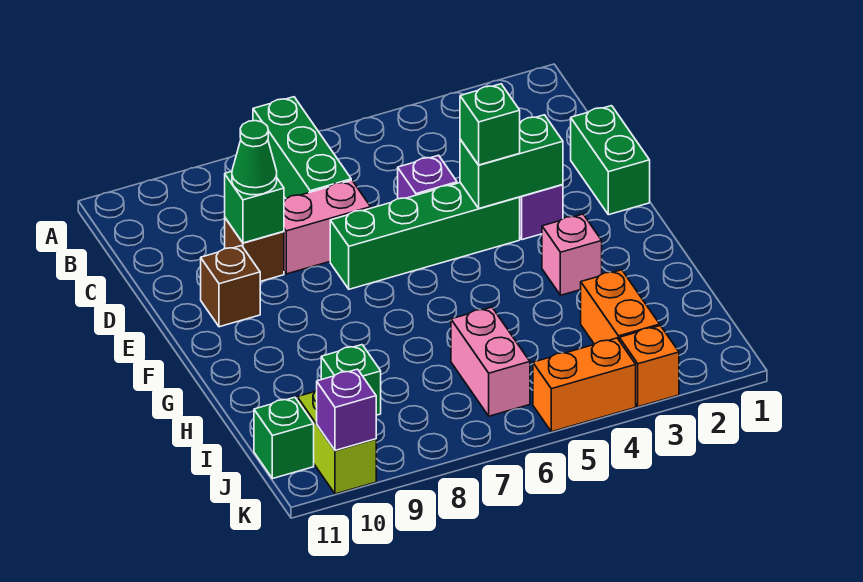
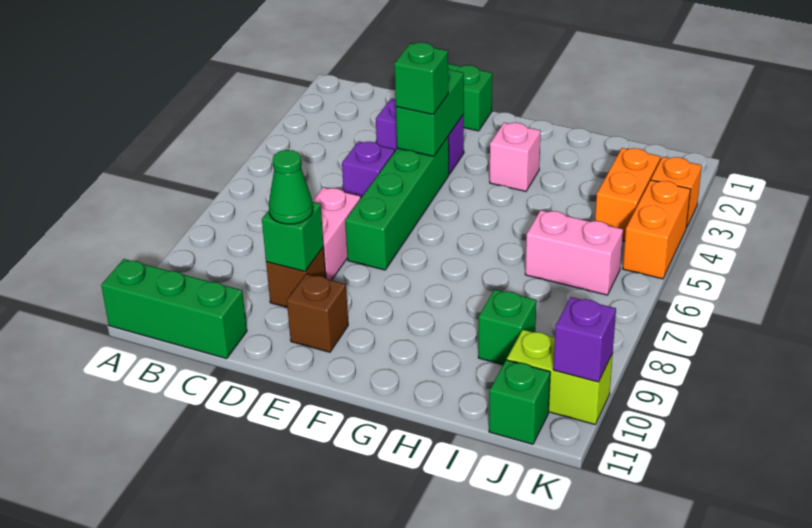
green 1x3 brick [253,97,351,199] -> green 1x3 brick moved to [101,259,247,359]
orange 1x2 brick [581,270,660,344] -> orange 1x2 brick turned to [595,148,660,241]

